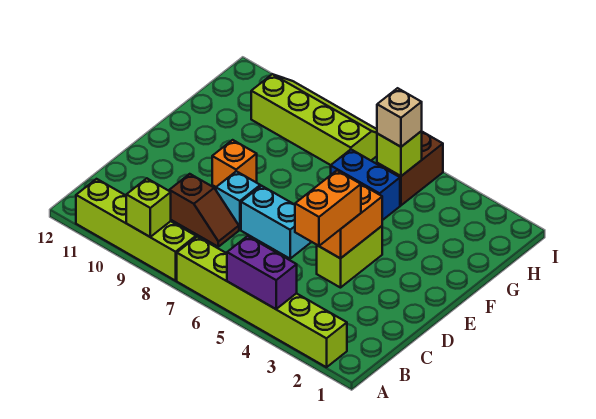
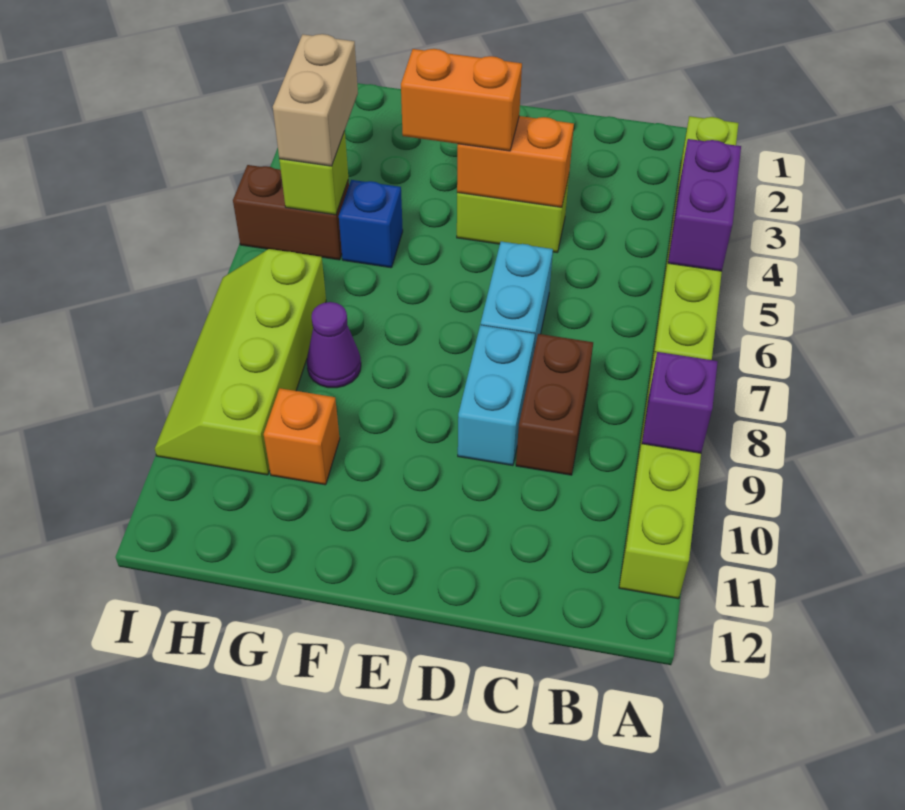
lime 1x1 brick [126,178,171,237] -> purple 1x1 brick [642,352,718,453]
orange 1x2 brick [295,171,361,246] -> orange 1x2 brick moved to [401,49,522,151]
brown 1x2 slope [169,174,239,247] -> brown 1x2 brick [516,334,593,475]
cyan 1x1 brick [216,171,260,230] -> cyan 1x2 brick [458,325,535,466]
orange 1x1 brick [212,140,257,187] -> orange 1x1 brick moved to [264,388,340,485]
blue 1x2 brick [331,150,400,220] -> blue 1x1 brick [339,180,403,268]
none -> purple 1x1 cone [307,302,361,388]
tan 1x1 brick [377,88,422,147] -> tan 1x2 brick [273,34,358,166]

